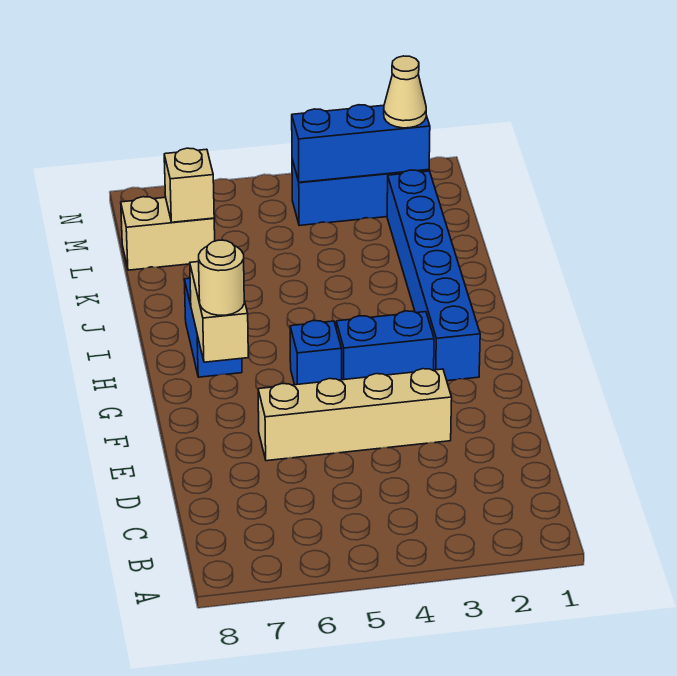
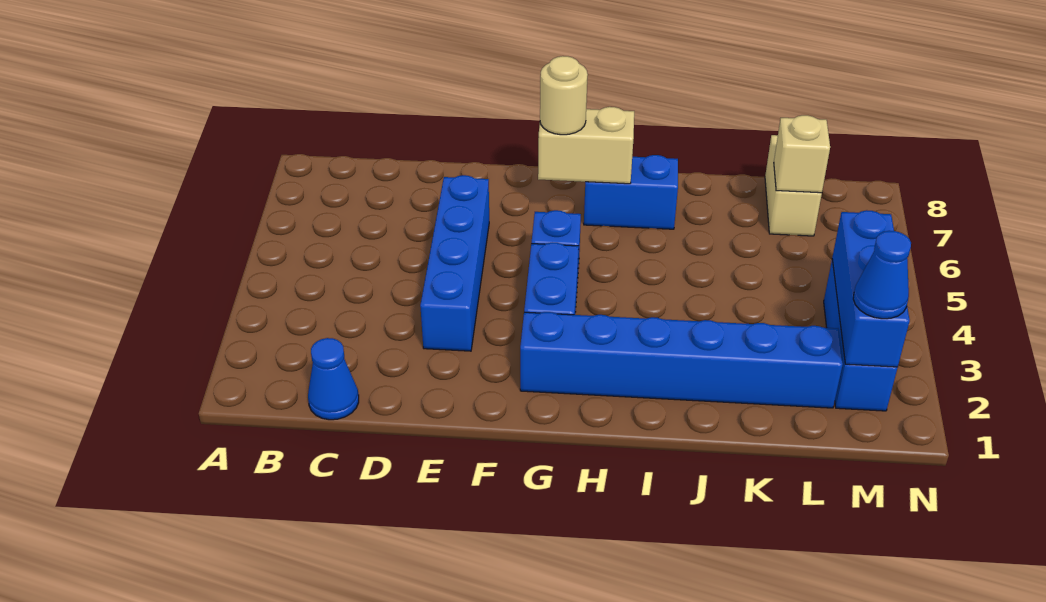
none -> blue 1x1 cone [308,338,359,420]
tan 1x4 brick [258,369,452,461] -> blue 1x4 brick [420,175,489,351]
tan 1x1 cone [384,56,426,128] -> blue 1x1 cone [853,231,911,319]

